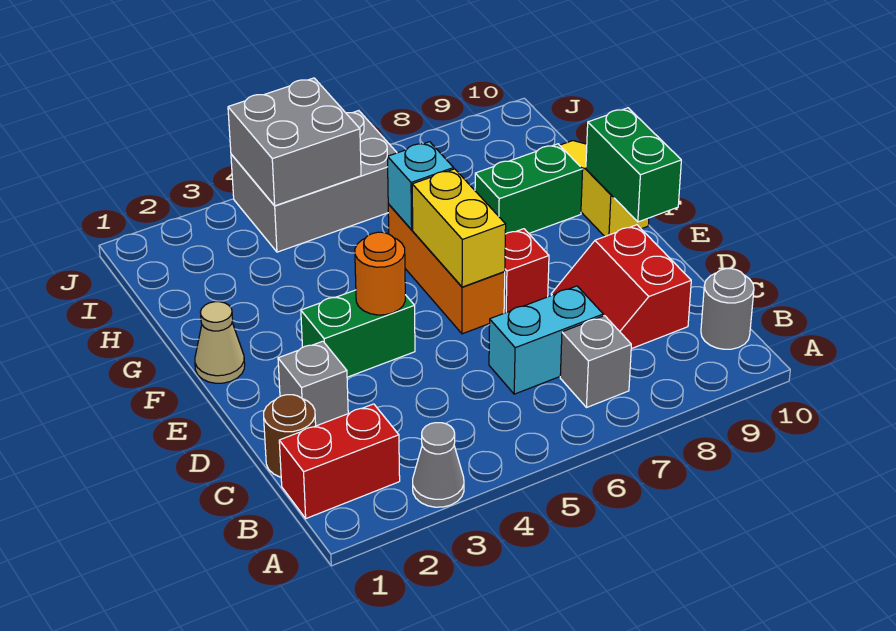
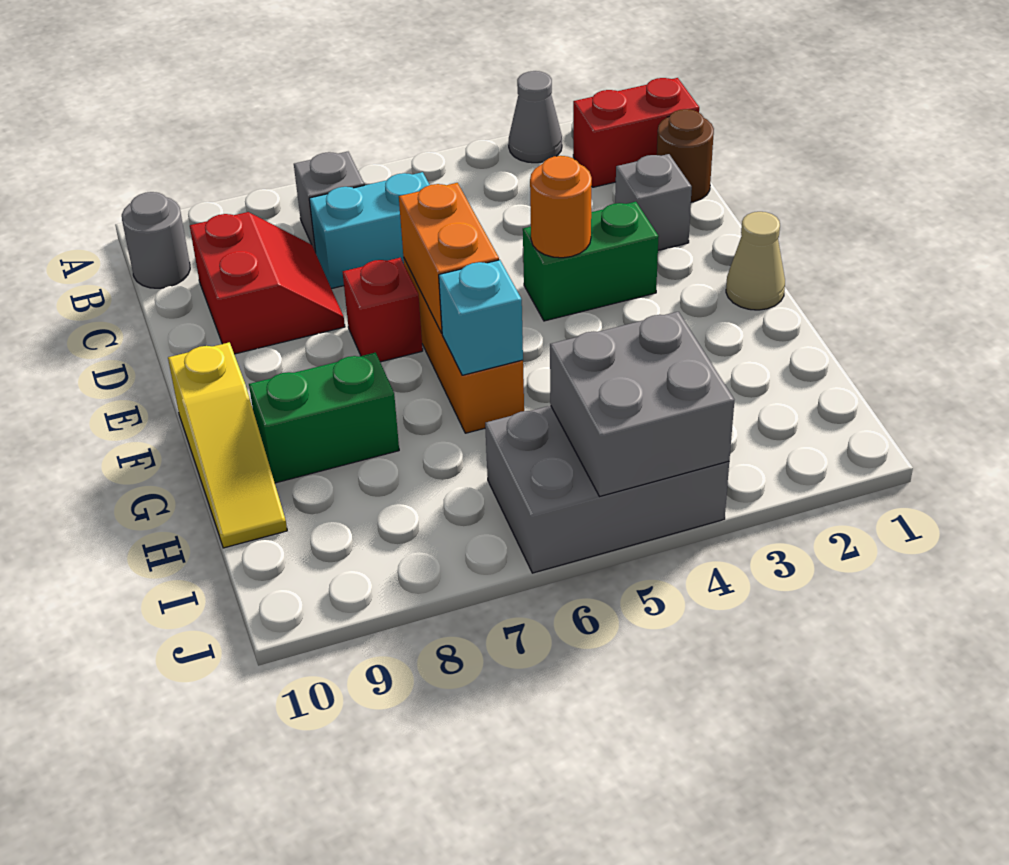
yellow 1x2 brick [412,169,506,287] -> orange 1x2 brick [399,183,499,333]
green 1x2 brick [586,108,681,222] -> none

